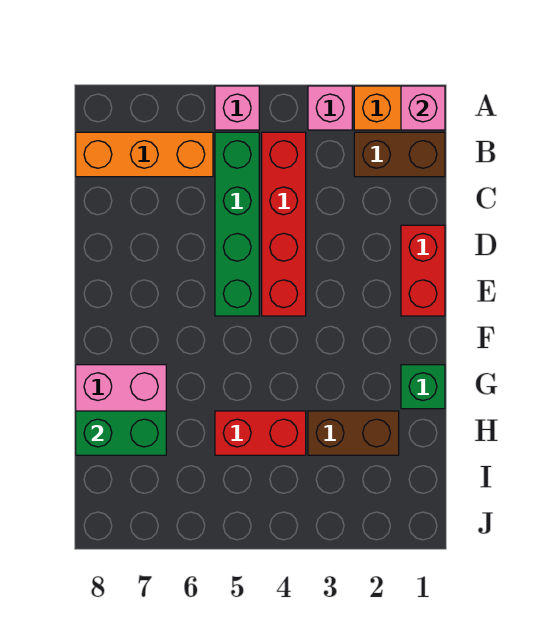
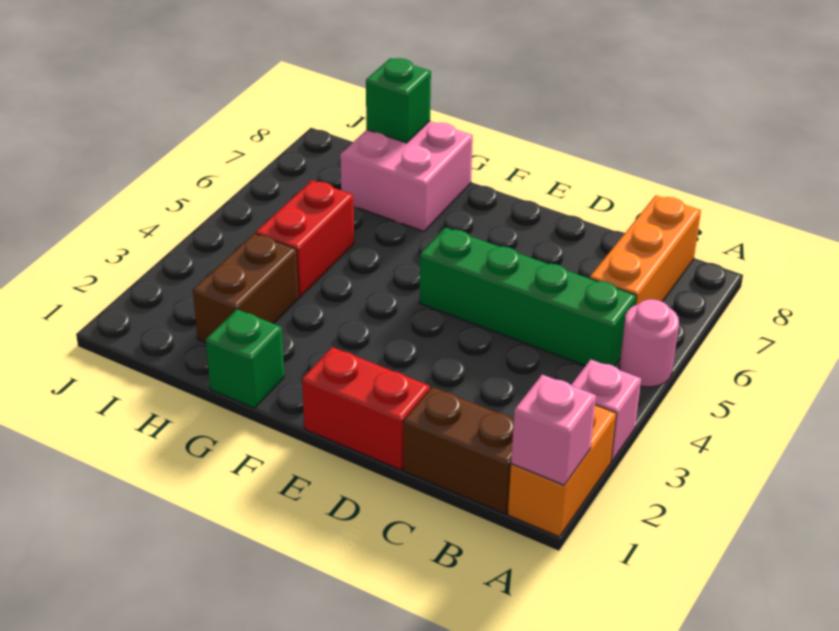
pink 1x1 brick [215,86,259,130] -> pink 1x1 round brick [620,299,679,387]
brown 1x2 brick [354,132,445,177] -> brown 1x2 brick turned to [403,387,514,514]
red 1x4 brick [262,132,306,316] -> none
green 1x2 brick [76,411,166,455] -> green 1x1 brick [366,58,431,143]

